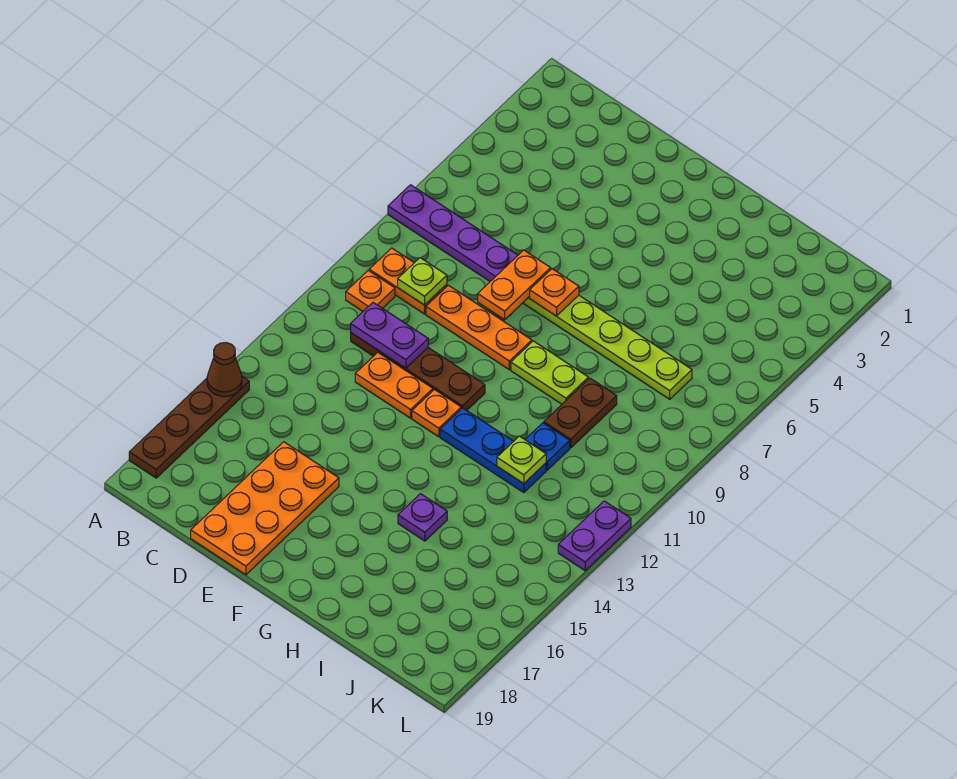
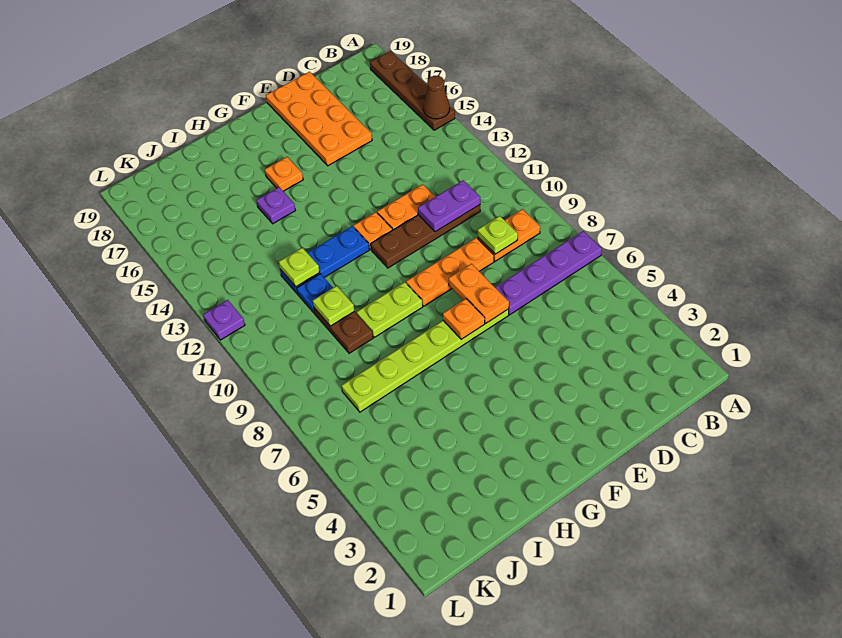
orange 1x1 plate [346,270,395,311] -> orange 1x1 plate moved to [265,157,303,191]
none -> lime 1x1 plate [313,286,354,326]
purple 1x2 plate [558,501,631,571] -> purple 1x1 plate [203,300,245,340]

